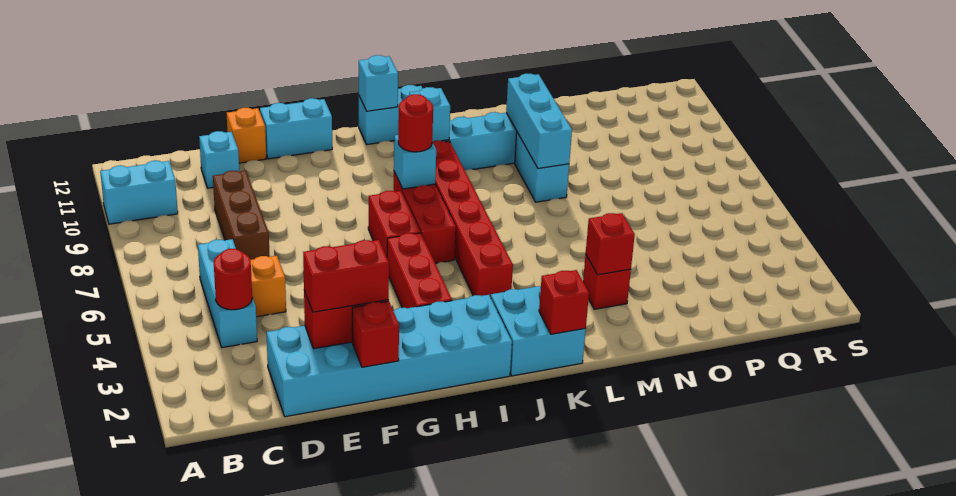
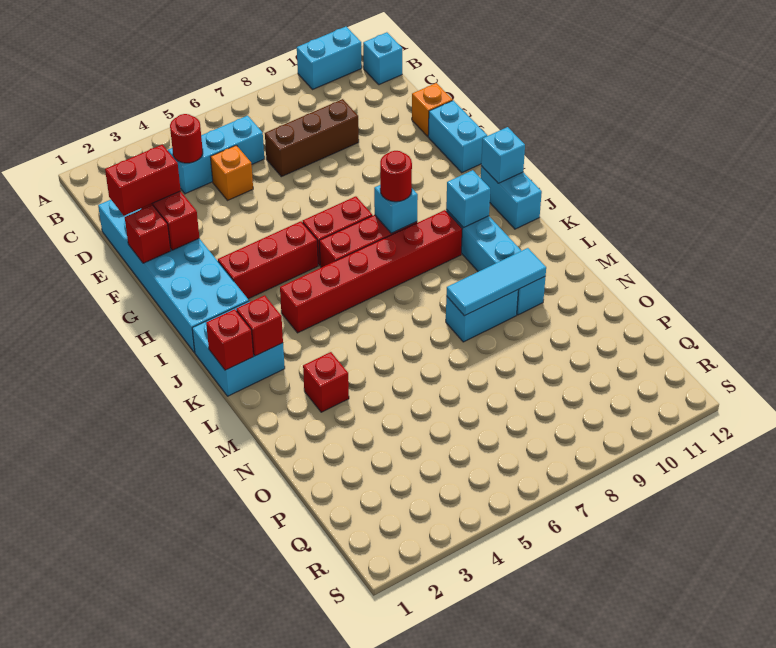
cyan 1x2 brick [100,161,178,224] -> cyan 1x2 brick turned to [297,27,362,90]
cyan 1x1 brick [199,131,239,188] -> cyan 1x1 brick moved to [363,32,402,85]
red 1x2 brick [303,240,389,312] -> red 1x2 brick turned to [105,145,181,216]
red 1x1 brick [586,213,635,275] -> red 1x1 brick moved to [236,295,283,356]
cyan 1x3 brick [506,74,572,169] -> cyan 1x3 tile [446,248,546,316]

